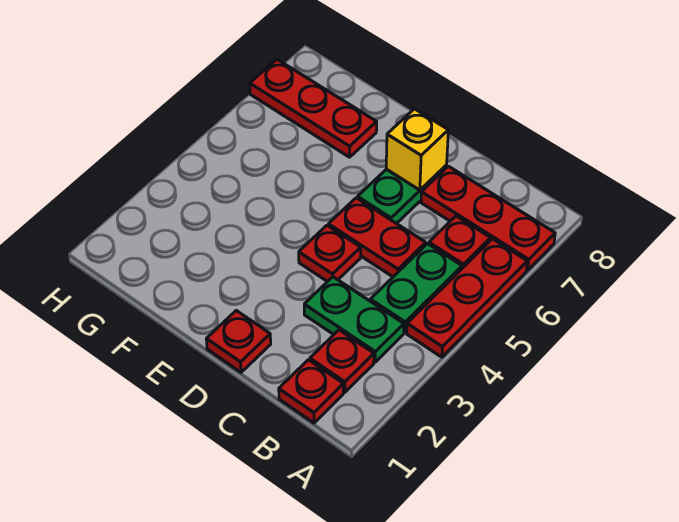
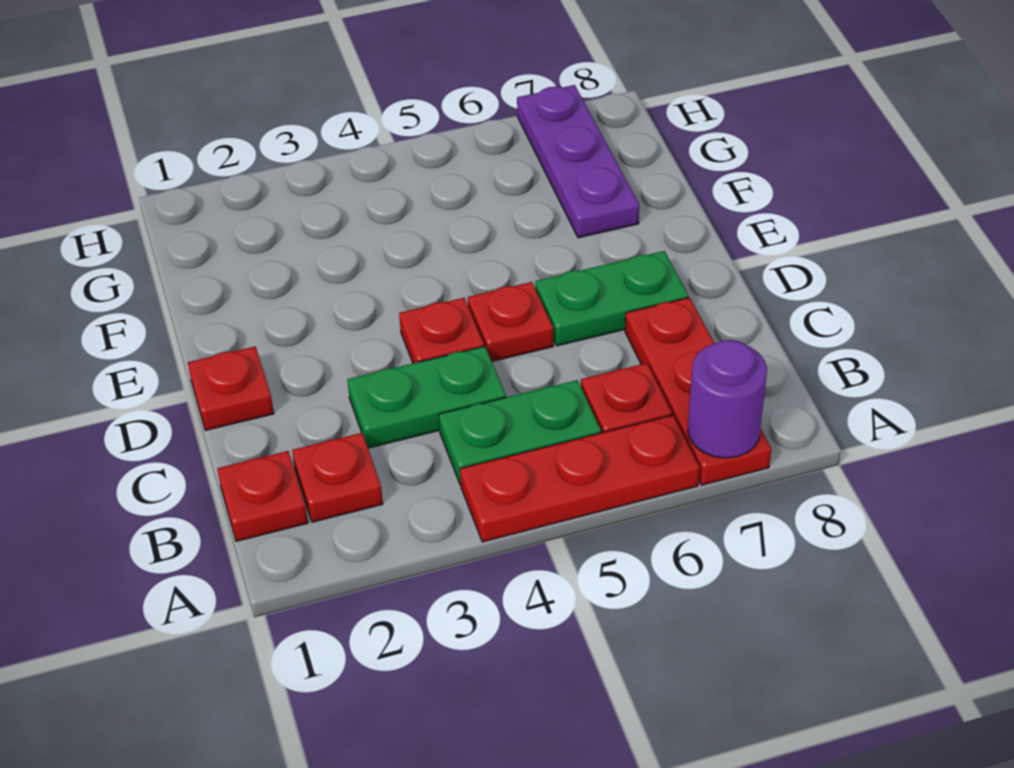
none -> purple 1x1 round brick [688,340,767,458]
green 1x2 plate [304,277,404,362] -> green 1x2 plate turned to [347,346,506,448]
red 1x2 plate [328,198,426,277] -> red 1x1 plate [468,282,553,361]
yellow 1x1 brick [386,109,448,190] -> none
red 1x3 plate [250,60,377,157] -> purple 1x3 plate [517,85,639,238]

